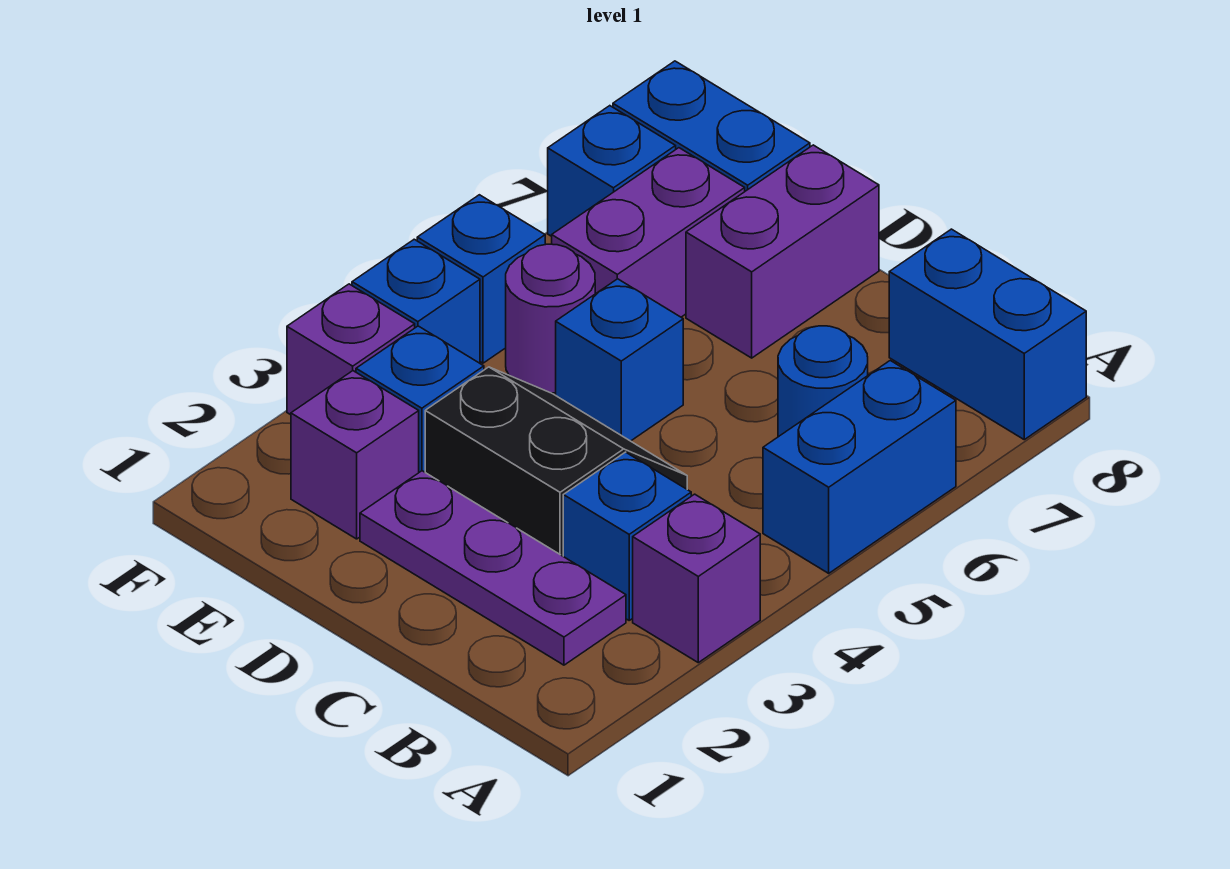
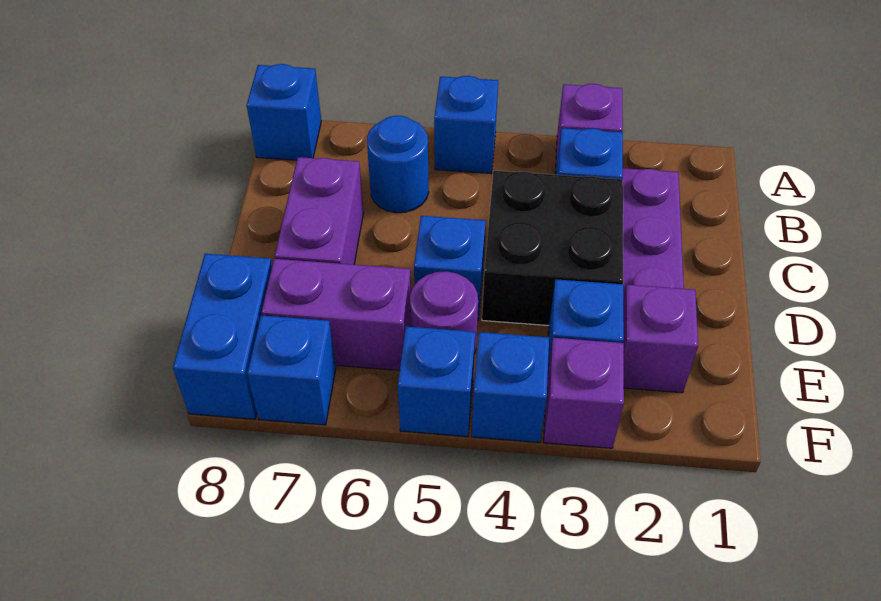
blue 1x2 brick [763,361,956,573] -> blue 1x1 brick [434,76,498,174]
blue 1x2 brick [889,229,1086,440] -> blue 1x1 brick [247,64,321,160]
black 2x2 slope [425,367,687,556] -> black 2x2 brick [482,171,623,326]
purple 1x2 brick [686,145,879,358] -> purple 1x2 brick turned to [275,157,364,265]

